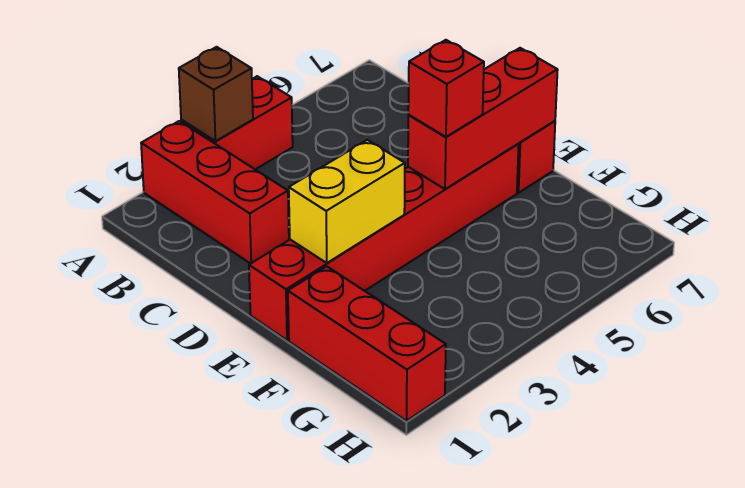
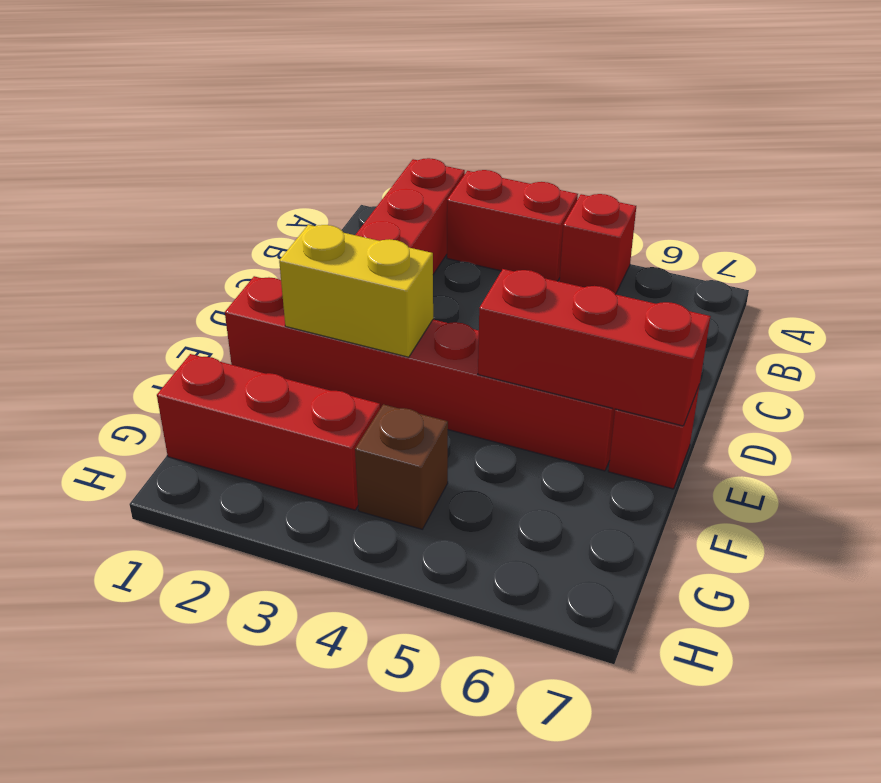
brown 1x1 brick [179,47,253,141] -> brown 1x1 brick moved to [355,404,448,529]
red 1x1 brick [408,40,484,137] -> red 1x1 brick moved to [559,194,636,294]
red 1x3 brick [288,266,446,421] -> red 1x3 brick turned to [157,354,380,510]

